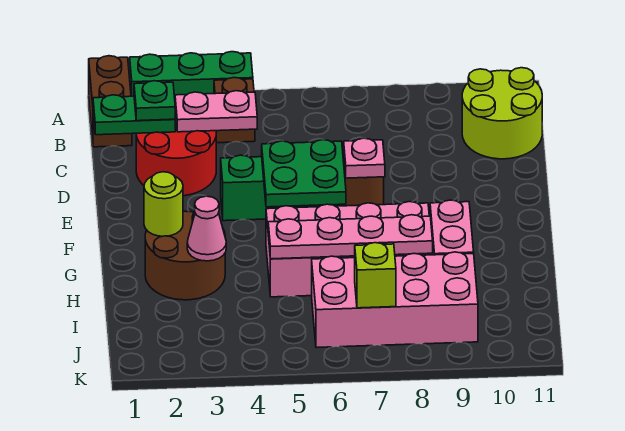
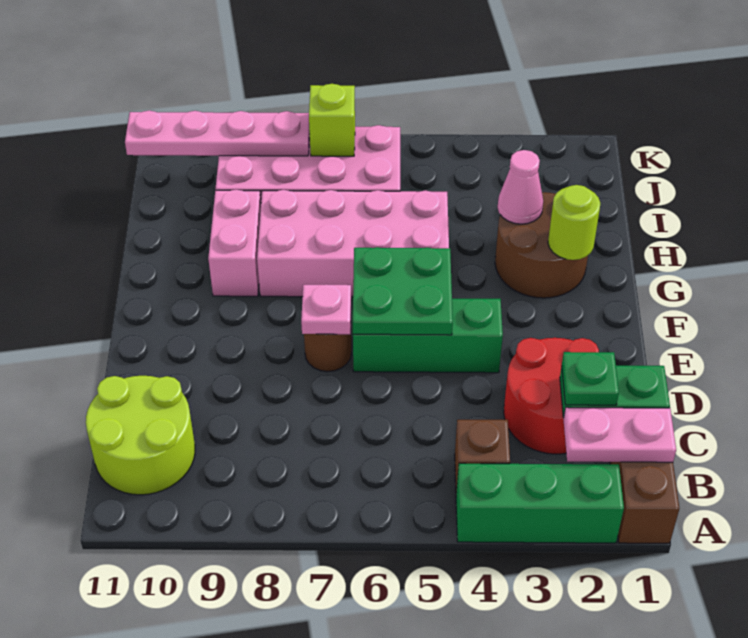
pink 1x2 plate [175,91,257,132] -> pink 1x2 plate moved to [564,407,676,462]
pink 1x4 plate [268,215,433,259] -> pink 1x4 plate moved to [125,110,310,156]

